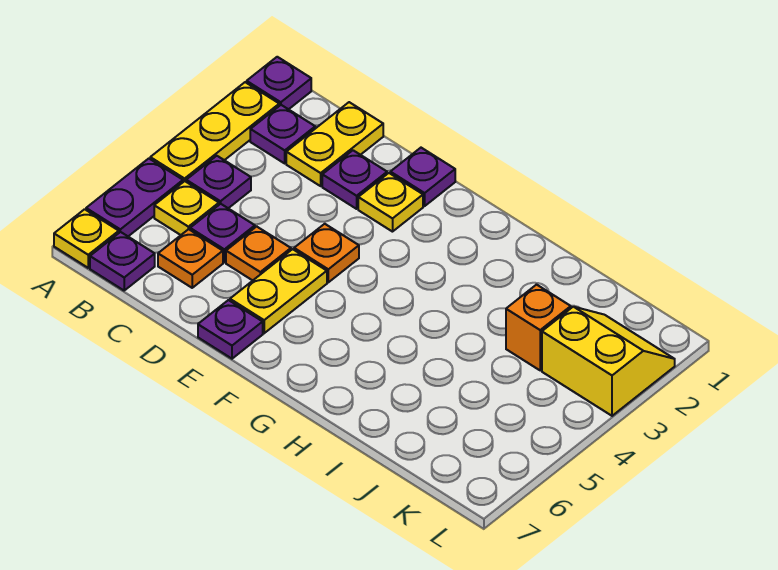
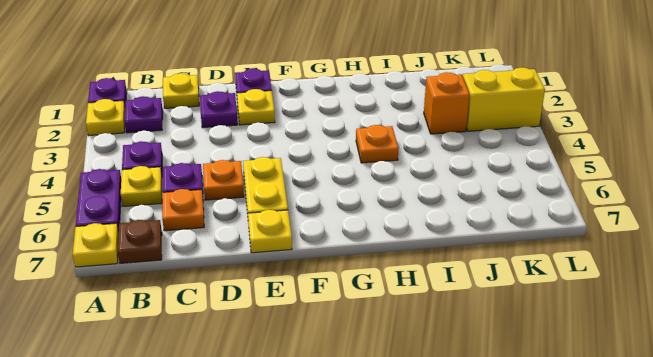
yellow 1x3 plate [150,82,279,182] -> yellow 1x1 plate [86,99,125,136]
purple 1x1 plate [90,232,155,290] -> brown 1x1 plate [118,220,162,263]
yellow 1x2 plate [286,102,383,186] -> yellow 1x1 plate [163,73,199,108]
orange 1x1 plate [294,224,359,282] -> orange 1x1 plate moved to [356,125,399,163]
purple 1x1 plate [198,300,263,359] -> yellow 1x1 plate [248,210,292,253]

